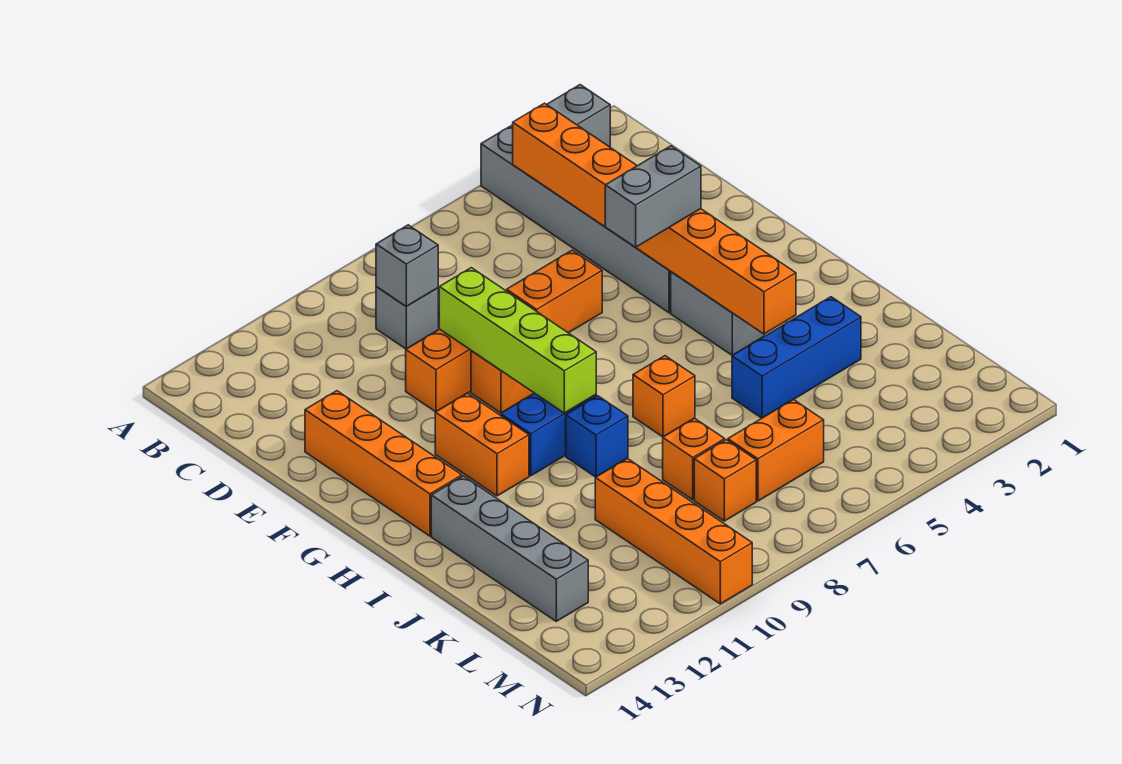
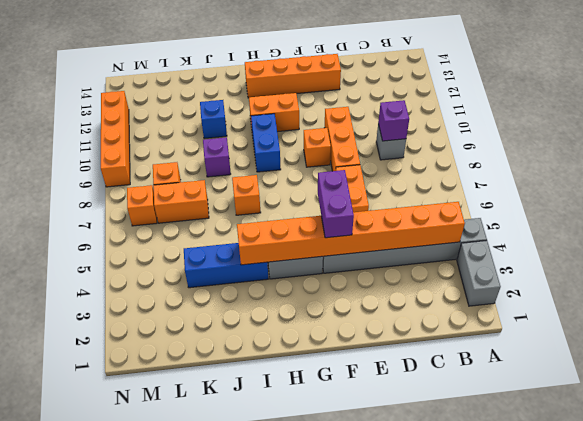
grey 1x1 brick [376,225,438,306] -> purple 1x1 brick [378,100,409,141]
lime 1x4 brick [439,268,596,413] -> none
grey 1x2 brick [605,146,701,248] -> purple 1x2 brick [318,170,354,238]
blue 1x1 brick [566,396,628,477] -> blue 1x1 brick moved to [200,100,227,139]
grey 1x4 brick [431,476,588,621] -> none
blue 1x3 brick [732,297,861,418] -> blue 1x3 brick turned to [184,243,268,288]
none -> purple 1x1 brick [203,137,231,177]
orange 1x1 brick [663,418,725,500] -> orange 1x1 brick moved to [127,185,157,226]
orange 1x4 brick [595,458,752,604] -> orange 1x4 brick turned to [101,91,130,187]
orange 1x2 brick [728,399,824,501] -> orange 1x2 brick turned to [153,180,209,223]

